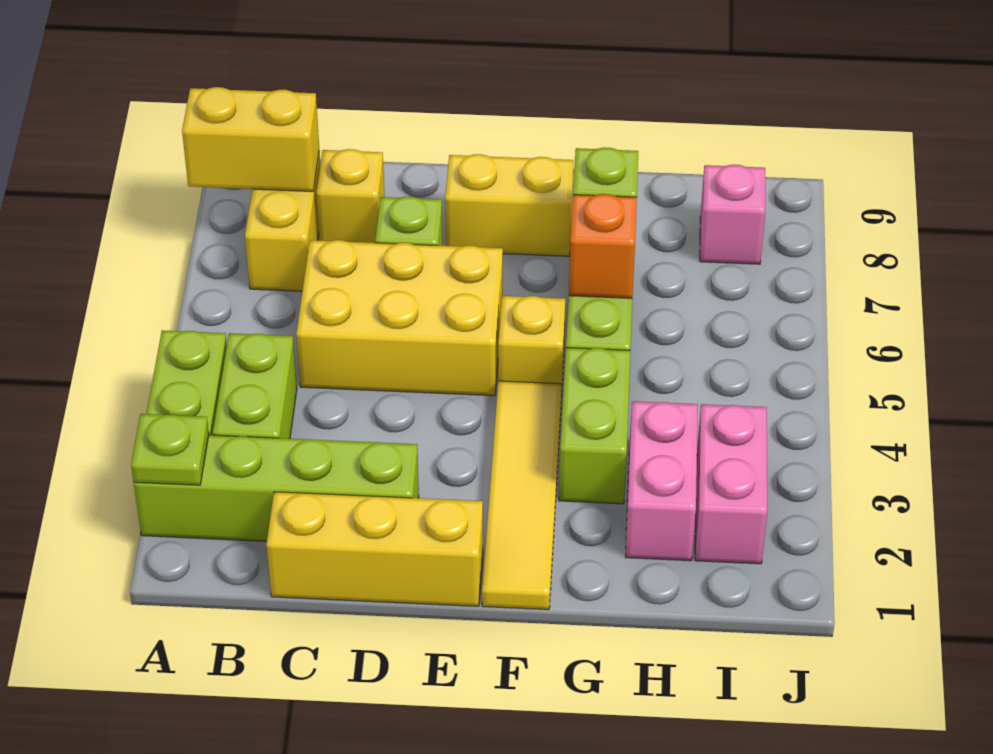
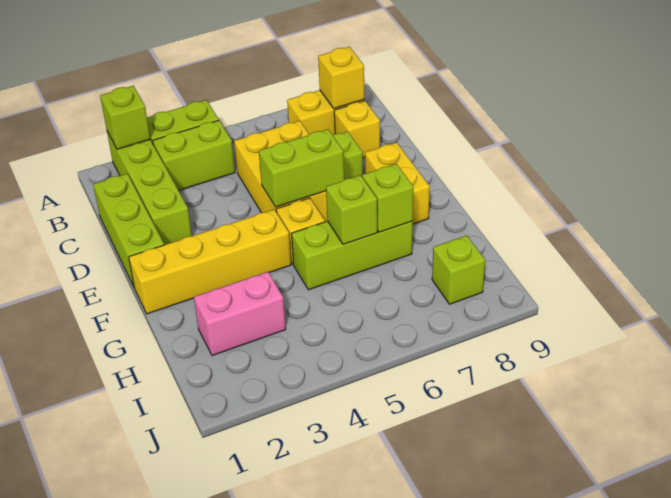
lime 1x1 plate [131,414,209,485] -> lime 1x1 brick [100,86,150,149]
yellow 1x2 brick [182,87,319,192] -> yellow 1x1 brick [318,47,364,109]
yellow 1x3 brick [266,492,483,606] -> lime 1x3 brick [93,174,164,287]
yellow 1x4 tile [482,381,562,610] -> yellow 1x4 brick [129,209,291,314]
lime 1x2 brick [559,348,630,504] -> lime 1x2 brick moved to [259,129,344,207]
orange 1x1 brick [569,194,637,298] -> lime 1x1 brick [326,175,377,244]
pink 1x2 brick [695,404,767,564] -> none
pink 1x1 brick [700,165,765,264] -> lime 1x1 brick [432,235,485,304]

